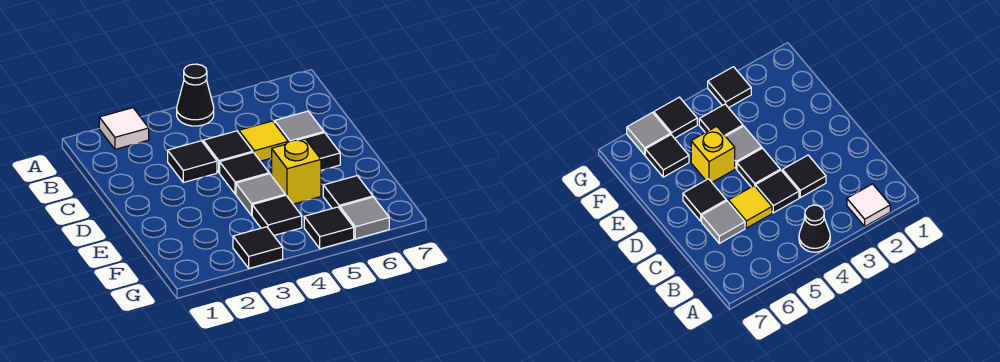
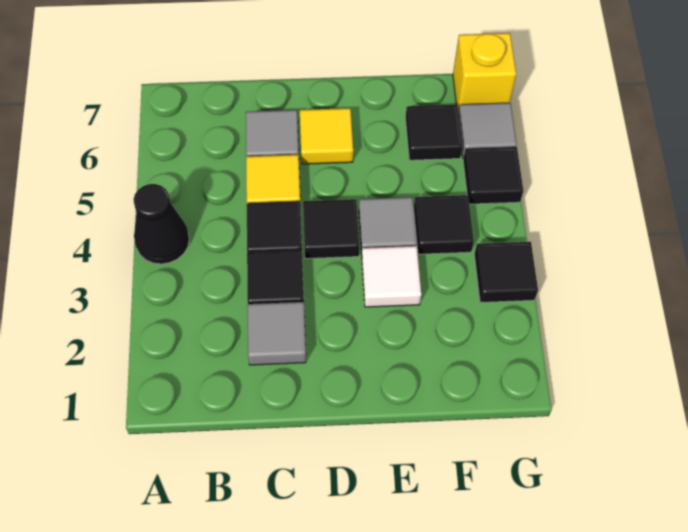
white 1x1 tile [99,108,149,149] -> white 1x1 tile moved to [362,246,421,307]
none -> grey 1x1 tile [248,302,306,365]
black 1x1 tile [299,133,340,170] -> yellow 1x1 tile [300,108,353,164]
yellow 1x1 brick [271,139,321,204] -> yellow 1x1 brick moved to [453,33,516,113]

